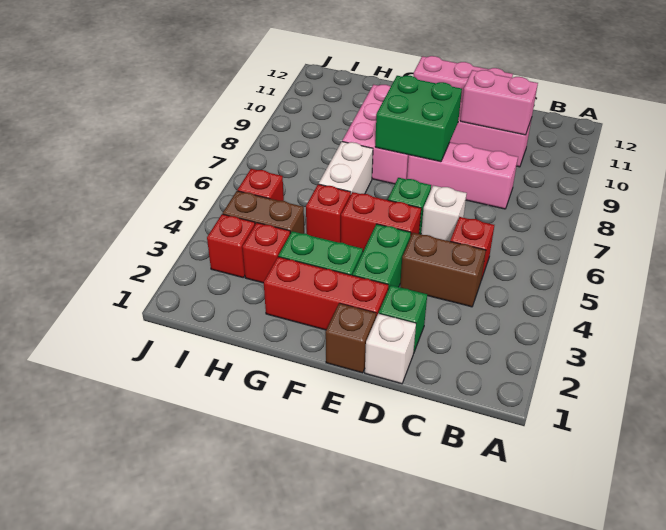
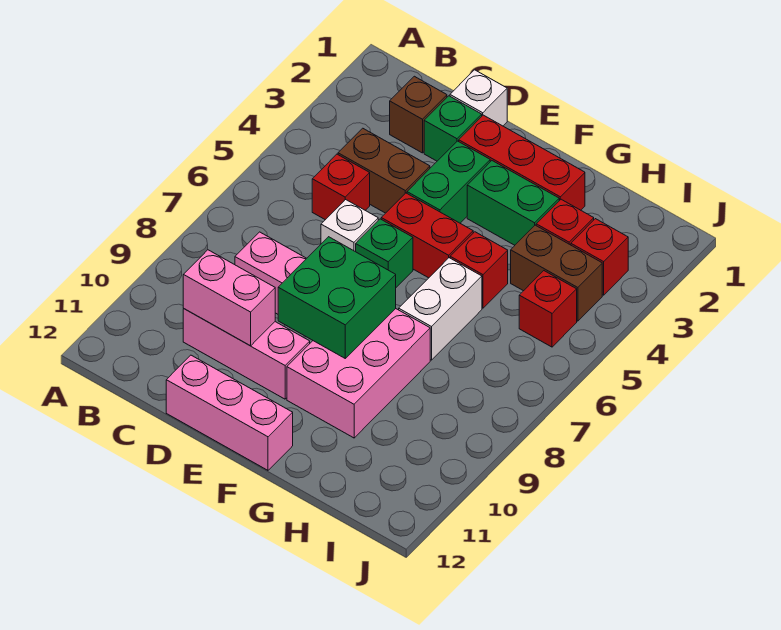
brown 1x1 brick [326,303,376,373] -> brown 1x1 brick moved to [390,76,447,153]

